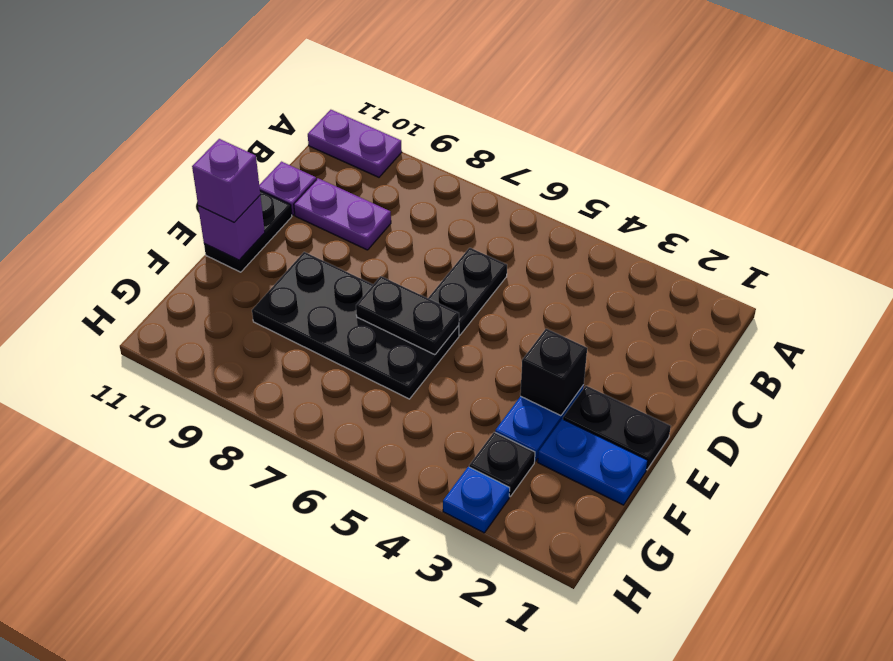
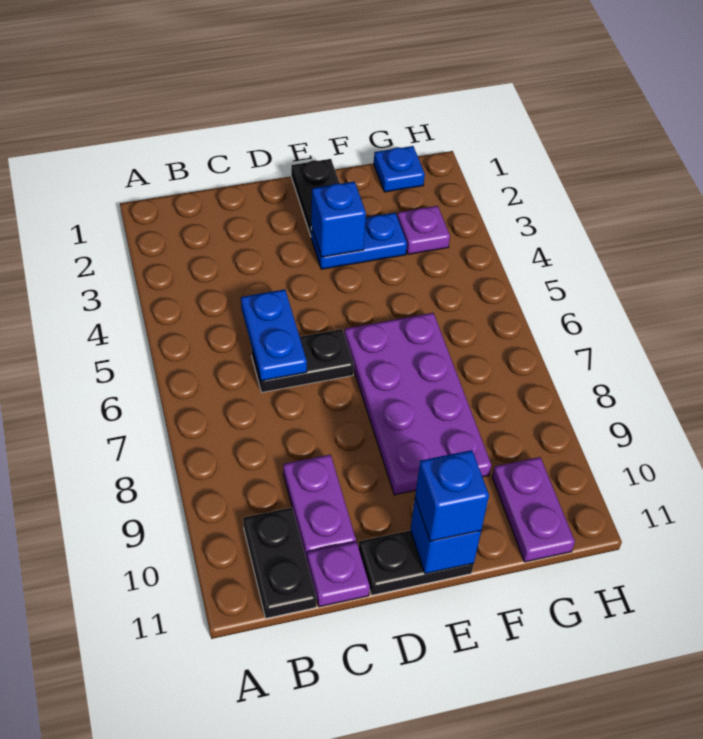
purple 1x2 plate [308,110,402,177] -> purple 1x2 plate moved to [492,457,575,562]
black 1x1 brick [520,329,587,416] -> blue 1x1 brick [311,182,366,257]
black 2x4 plate [252,252,459,399] -> purple 2x4 plate [344,313,491,495]
black 1x2 plate [356,276,459,355] -> black 1x2 plate moved to [243,508,317,618]
purple 1x1 brick [198,196,265,260] -> blue 1x1 brick [411,498,481,574]
purple 1x1 brick [192,139,260,222] -> blue 1x1 brick [415,450,489,541]
blue 1x2 plate [538,419,648,505] -> blue 1x2 plate moved to [241,289,307,381]
black 1x1 plate [469,432,535,496] -> purple 1x1 plate [397,206,450,254]
blue 1x1 plate [443,467,510,533] -> blue 1x1 plate moved to [374,146,425,192]

